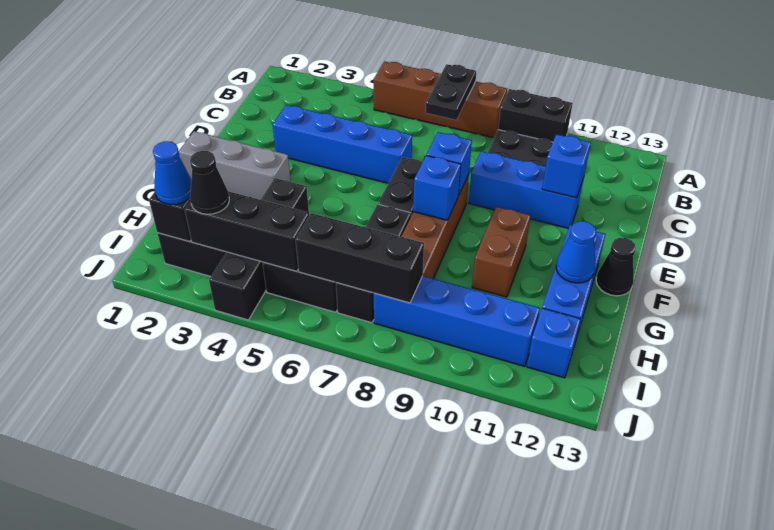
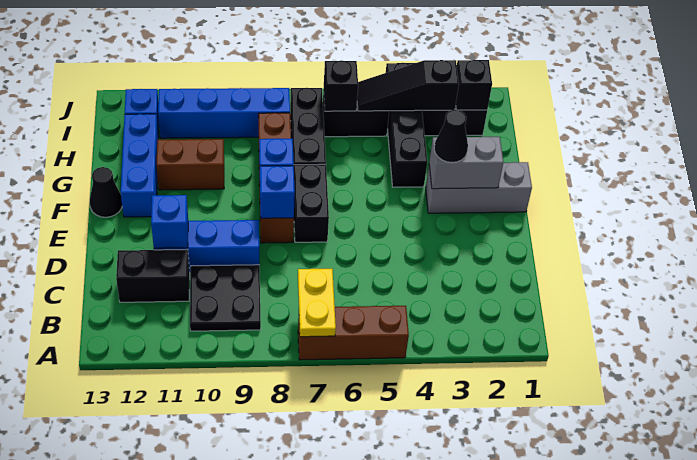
brown 1x4 brick [374,61,507,138] -> brown 1x3 brick [298,306,409,360]
black 1x2 plate [425,64,476,120] -> yellow 1x2 plate [298,269,336,337]
black 1x2 brick [498,89,573,142] -> black 1x2 brick moved to [116,249,190,302]
blue 1x4 brick [273,105,412,183] -> none
none -> grey 1x2 brick [429,137,503,189]
brown 1x2 brick [472,207,531,297] -> brown 1x2 brick turned to [157,139,224,190]
blue 1x1 cone [556,221,596,283] -> none
blue 1x1 cone [153,141,191,205] -> none
black 1x3 brick [185,191,309,271] -> black 1x3 slope [357,60,459,111]
black 1x1 cone [190,151,229,214] -> black 1x1 cone moved to [434,110,468,163]
black 1x3 brick [295,213,424,303] -> black 1x1 brick [323,60,358,111]

